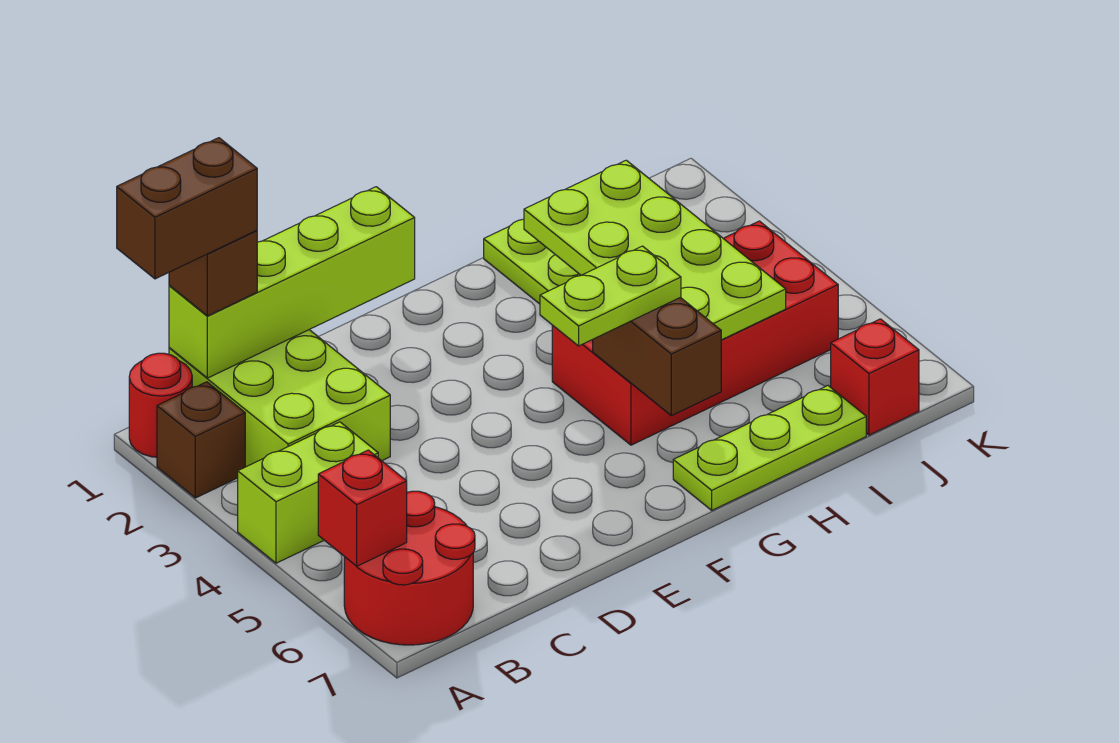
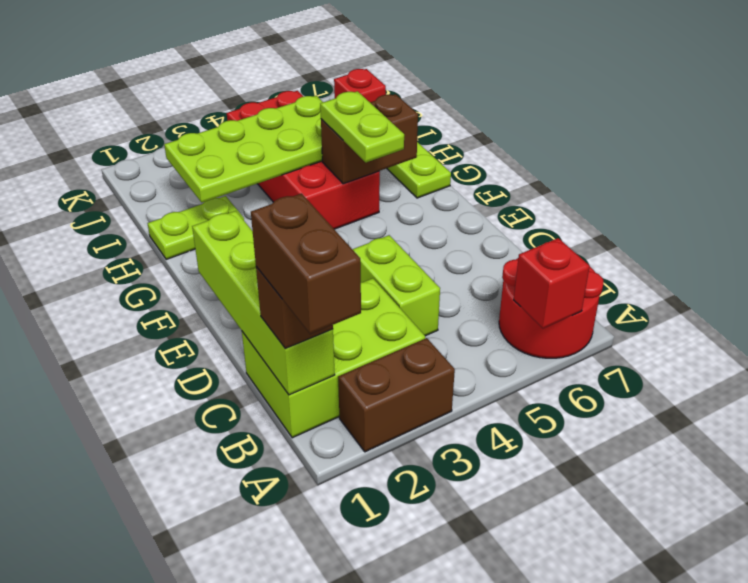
red 1x1 round brick [129,353,192,457] -> none
brown 1x1 brick [157,382,245,498] -> brown 1x2 brick [338,338,455,452]
lime 1x2 brick [238,422,378,563] -> lime 1x2 brick moved to [352,235,440,336]

